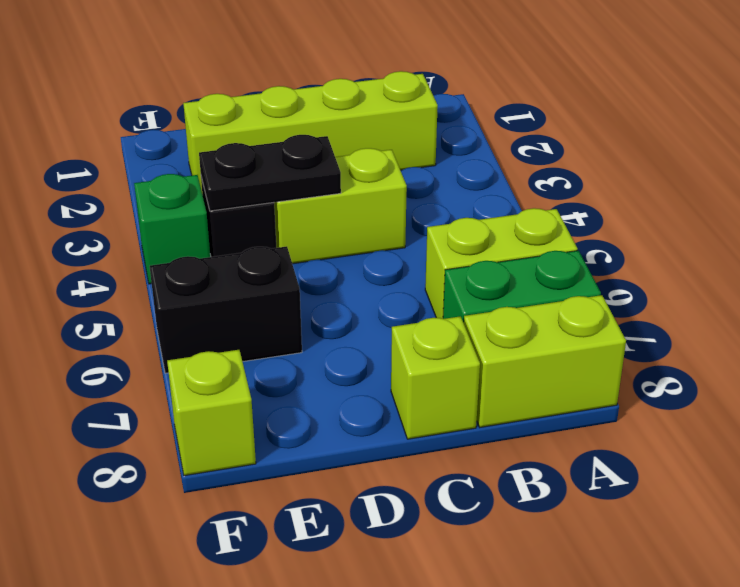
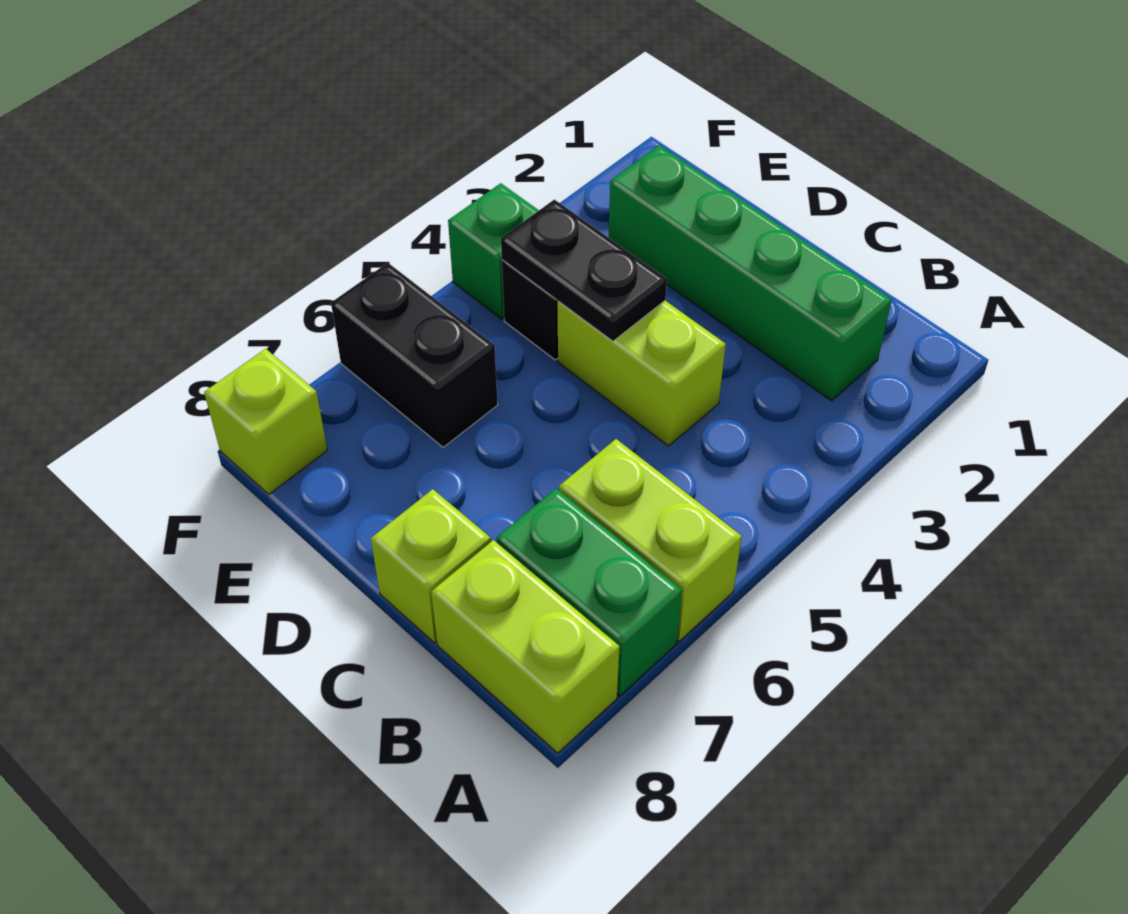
lime 1x4 brick [183,71,438,191] -> green 1x4 brick [609,145,892,401]

